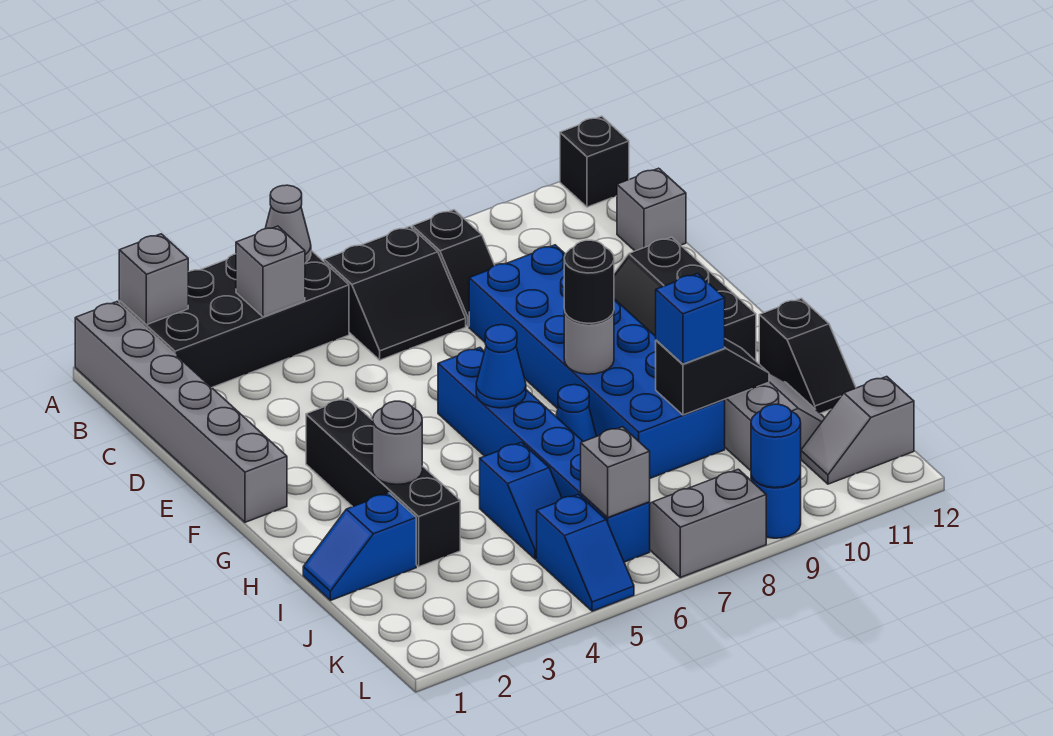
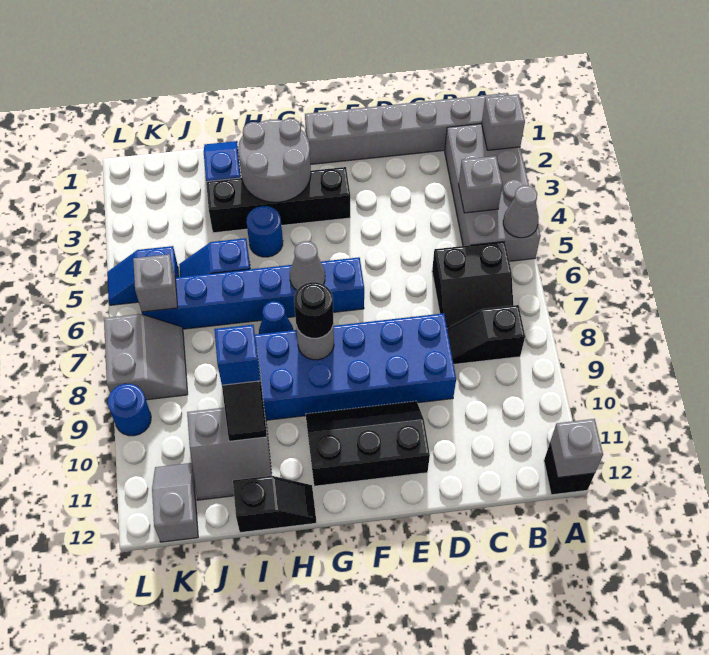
black 2x4 brick [119,250,349,387] -> grey 2x4 brick [445,124,541,261]
black 2x2 slope [324,227,466,360] -> black 2x2 slope turned to [432,242,513,328]
grey 1x1 brick [617,168,686,251] -> grey 1x1 brick moved to [550,419,603,478]
blue 1x1 cone [476,325,526,408] -> grey 1x1 cone [290,241,325,290]
grey 1x1 round brick [373,401,422,484] -> grey 2x2 round brick [238,118,311,202]
black 1x2 slope [759,298,856,413] -> black 1x2 slope turned to [233,476,317,533]
blue 1x1 round brick [751,404,801,488] -> blue 1x1 round brick moved to [246,206,283,257]

